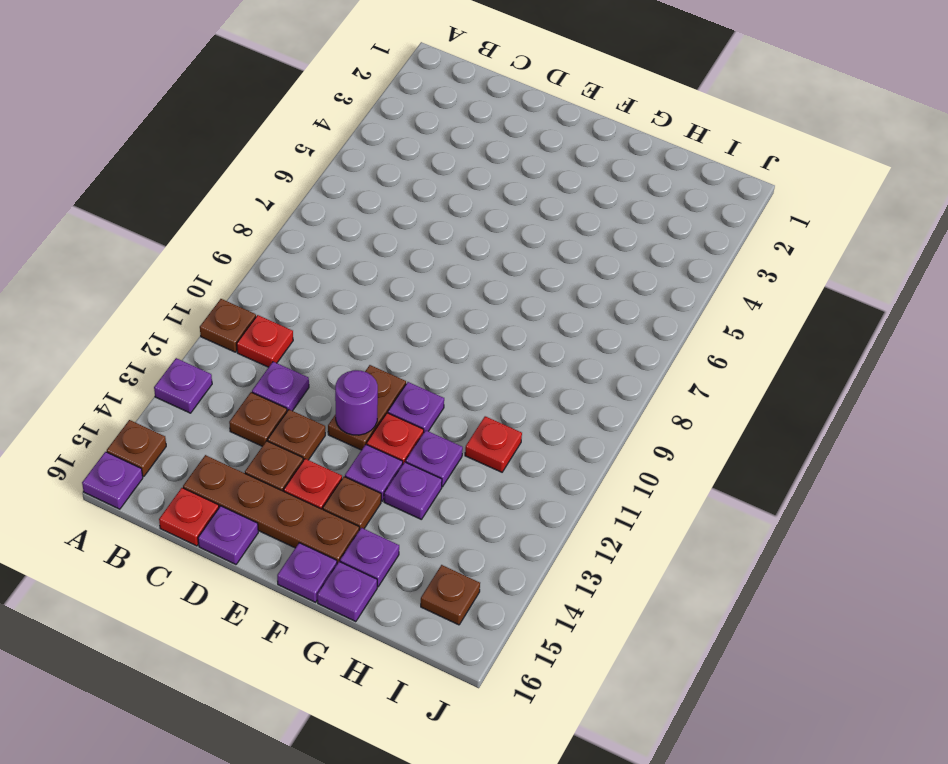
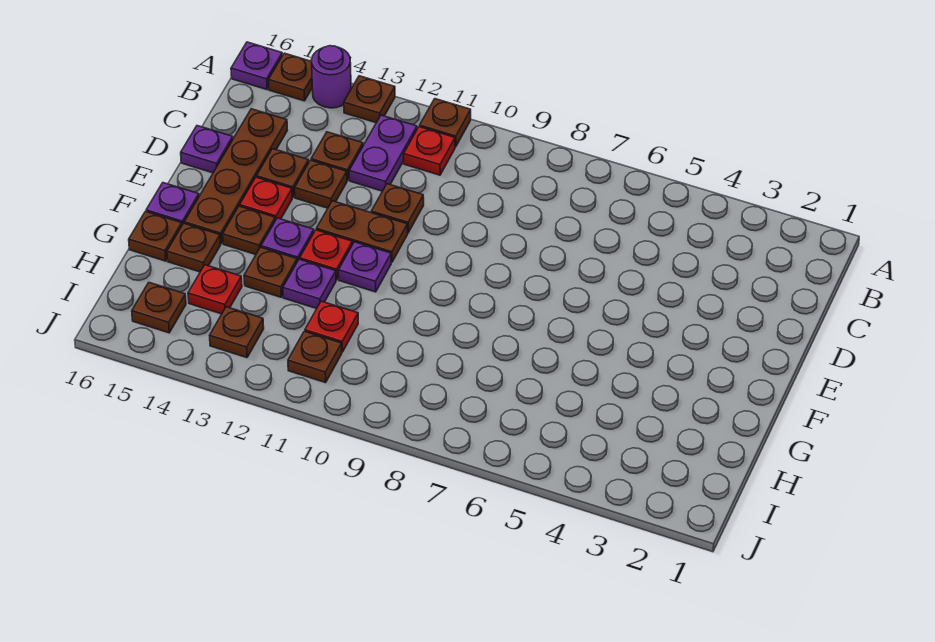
purple 1x1 plate [154,358,212,413] -> brown 1x1 plate [344,76,395,123]
purple 1x1 plate [252,362,309,411] -> purple 1x2 plate [349,115,417,191]
red 1x1 plate [159,488,219,546] -> red 1x1 plate moved to [188,265,242,314]
none -> brown 1x1 plate [371,184,424,233]
purple 1x1 round brick [335,370,378,435] -> purple 1x1 round brick moved to [311,46,351,108]
purple 1x1 plate [384,462,442,520] -> brown 1x1 plate [244,247,297,297]
purple 1x1 plate [340,528,399,587] -> brown 1x1 plate [167,223,221,272]
purple 1x1 plate [317,562,377,622] -> brown 1x1 plate [129,212,182,261]
none -> brown 1x1 plate [288,331,342,383]
none -> brown 1x1 plate [210,307,264,358]

